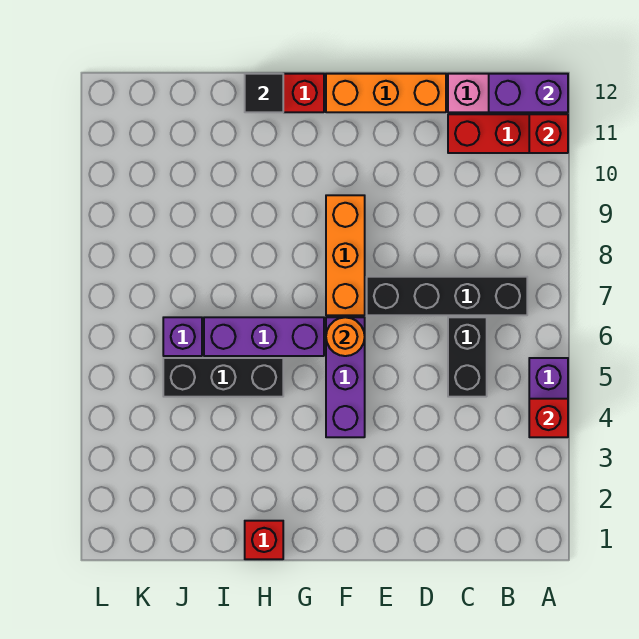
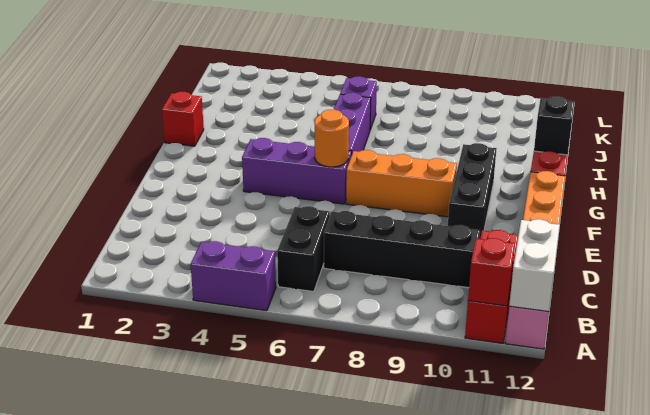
red 1x1 brick [529,399,568,437] -> none
purple 1x2 brick [489,74,568,112] -> white 1x2 brick [509,219,560,312]
black 1x4 brick [367,277,527,315] -> black 1x4 brick turned to [324,211,480,288]
black 1x2 brick [448,317,487,397] -> black 1x2 brick turned to [277,206,330,292]
black 1x3 brick [163,358,283,397] -> black 1x3 brick moved to [448,143,497,239]
black 1x1 tile [245,74,283,112] -> black 1x1 brick [534,97,574,155]

